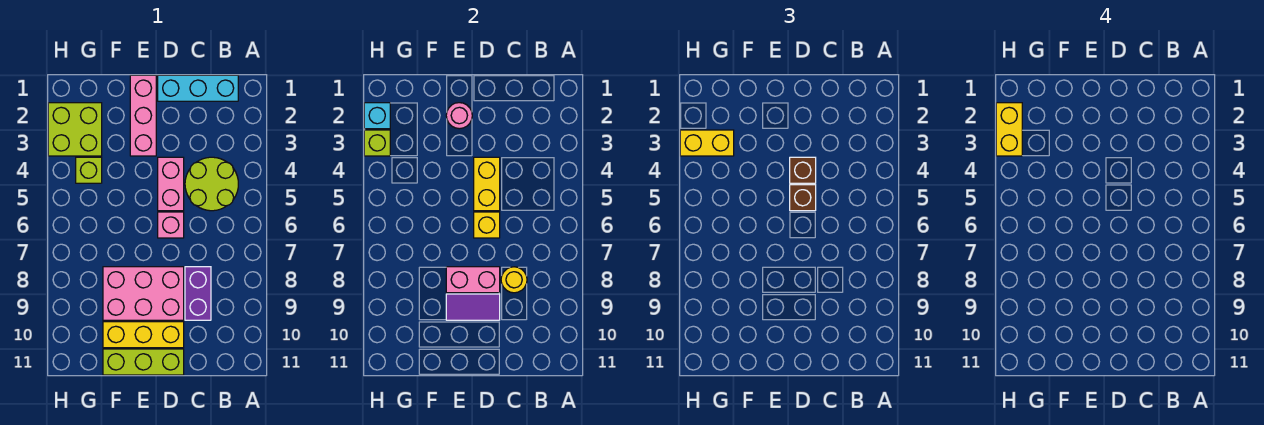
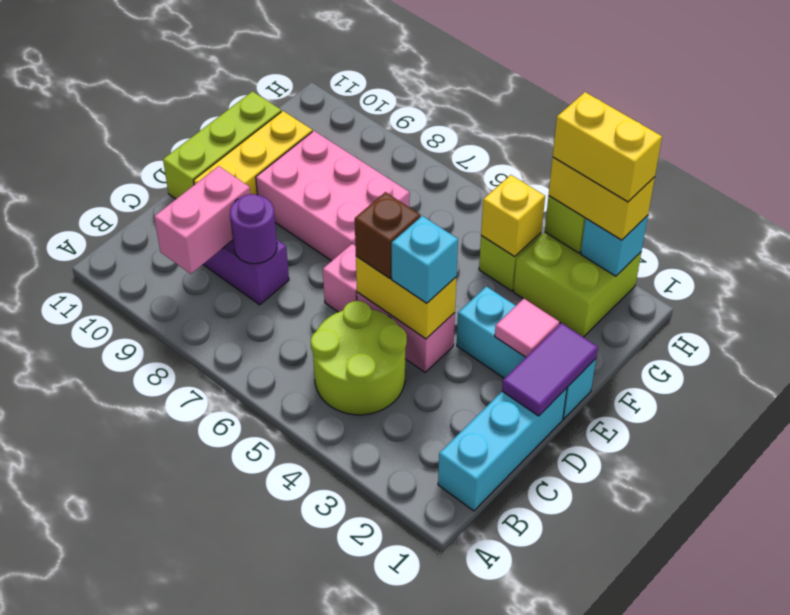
yellow 1x1 round brick [501,267,527,293] -> purple 1x1 round brick [230,194,277,264]
brown 1x1 brick [790,157,816,183] -> cyan 1x1 brick [392,216,458,303]
yellow 1x1 brick [474,212,500,238] -> yellow 1x1 brick moved to [481,175,545,257]
pink 2x3 brick [103,267,184,320] -> pink 2x3 brick turned to [256,131,410,261]
pink 1x2 brick [446,267,500,293] -> pink 1x2 brick moved to [154,166,250,274]
purple 1x2 tile [446,294,500,320] -> purple 1x2 tile moved to [502,323,598,416]
pink 1x3 brick [130,75,156,156] -> cyan 1x3 brick [457,286,596,419]
pink 1x1 round brick [446,103,472,129] -> pink 1x1 tile [495,299,560,357]
yellow 1x2 brick [680,130,734,156] -> yellow 1x2 brick turned to [549,157,655,240]

